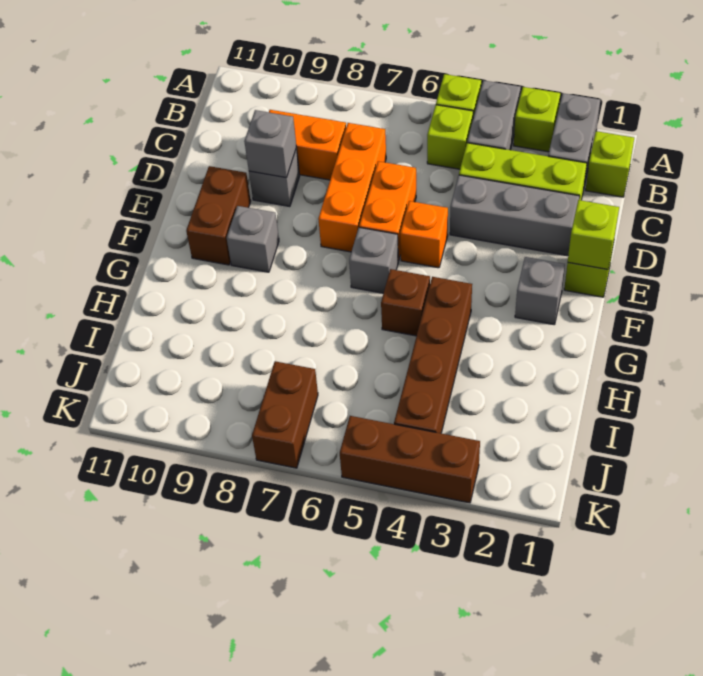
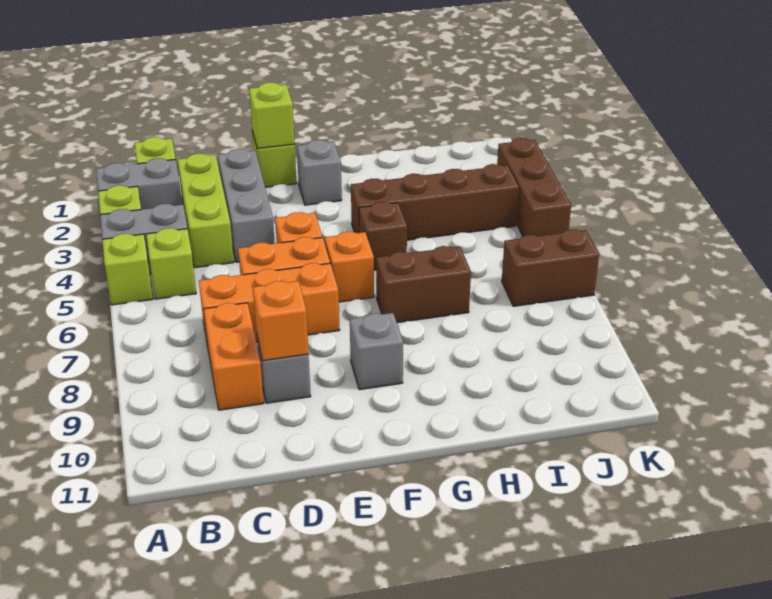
grey 1x1 brick [244,110,296,178] -> orange 1x1 brick [253,281,308,361]
brown 1x2 brick [186,166,251,265] -> brown 1x2 brick moved to [376,246,471,323]
grey 1x1 brick [349,227,399,293] -> orange 1x1 brick [325,232,374,302]

